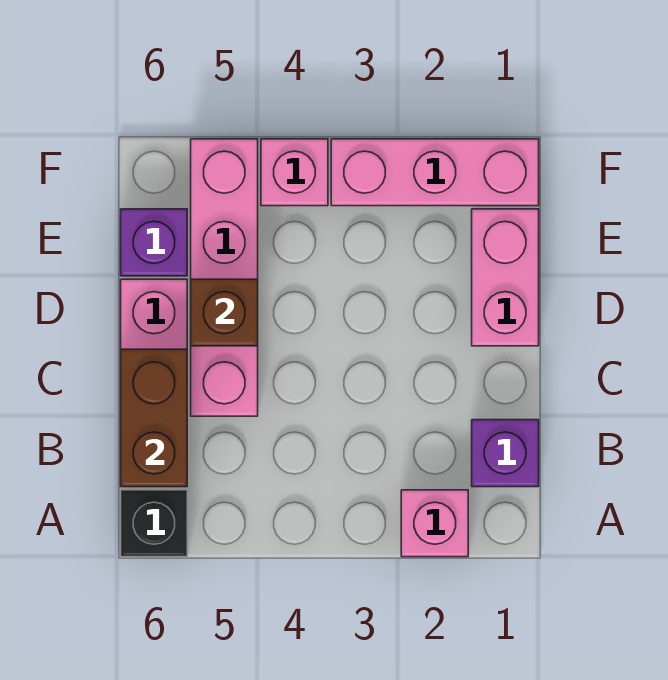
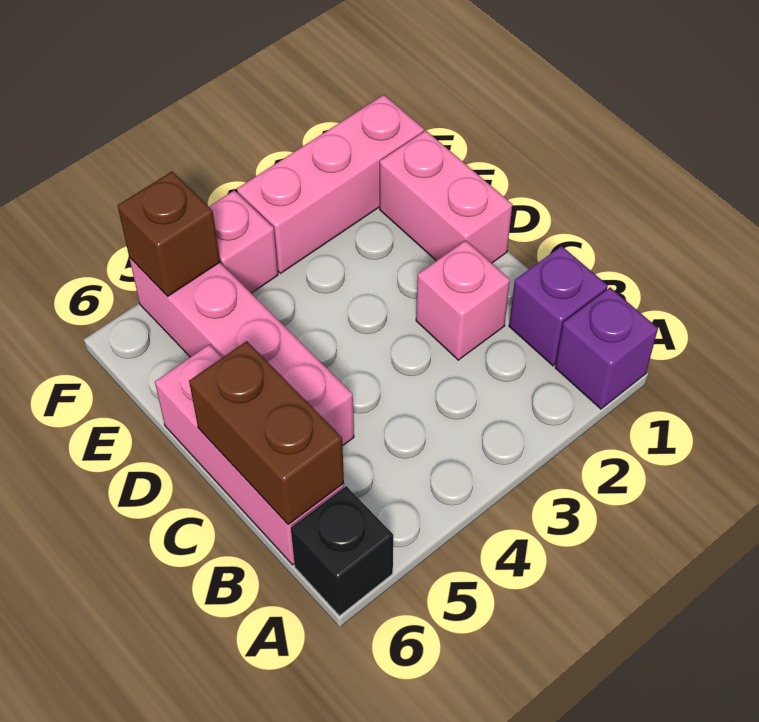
pink 1x1 brick [401,490,468,557] -> pink 1x1 brick moved to [416,241,510,360]
brown 1x1 brick [191,279,258,346] -> brown 1x1 brick moved to [118,172,220,296]
purple 1x1 brick [121,209,187,276] -> purple 1x1 brick moved to [555,288,658,409]

